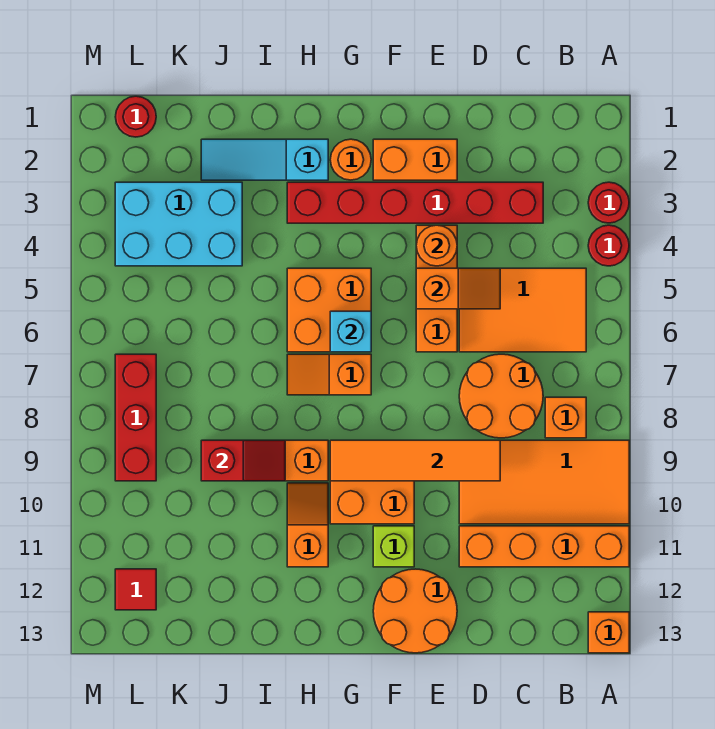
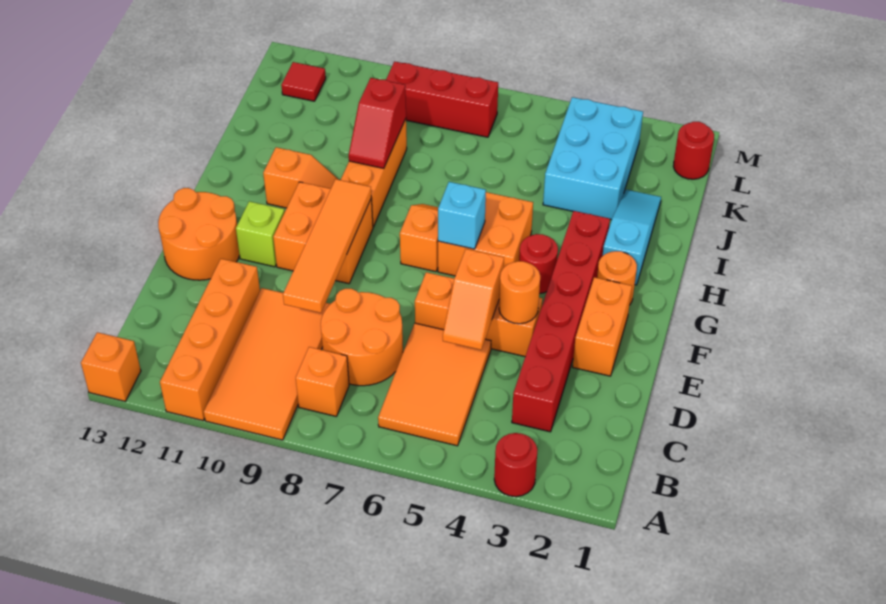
red 1x1 round brick [588,225,629,266] -> red 1x1 round brick moved to [519,234,558,294]

